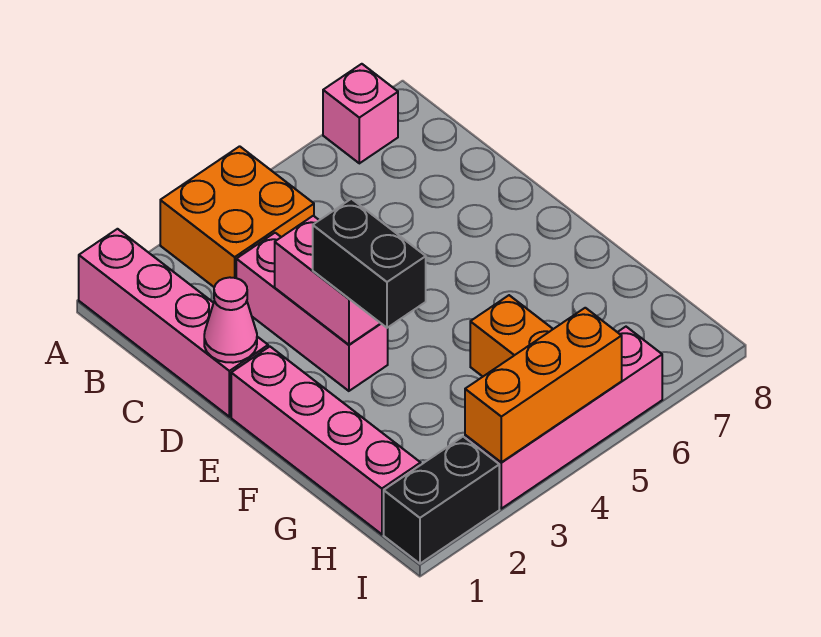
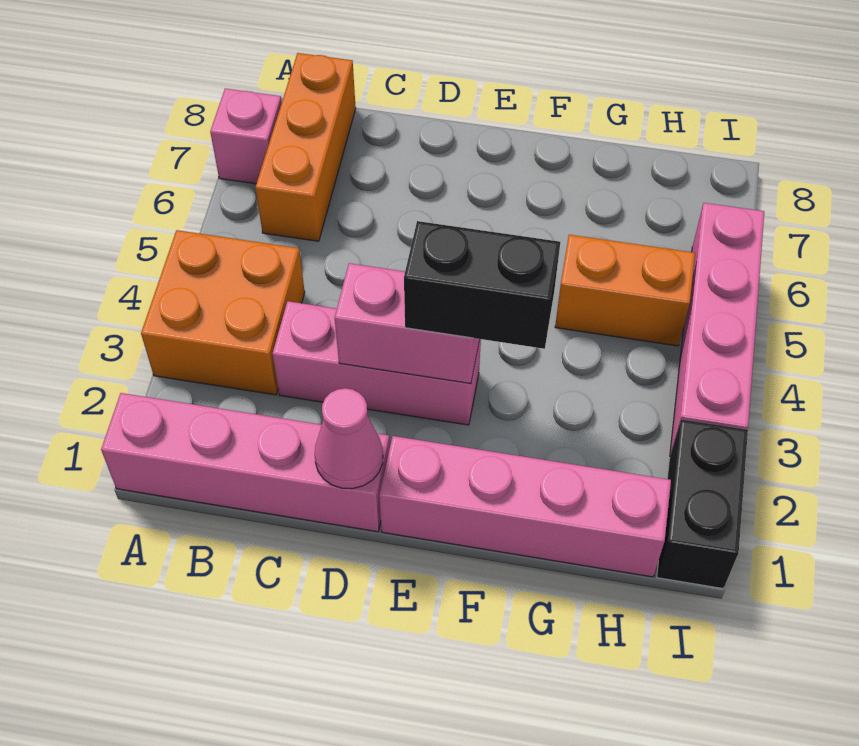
orange 1x3 brick [465,308,622,462] -> orange 1x3 brick moved to [255,53,356,241]

